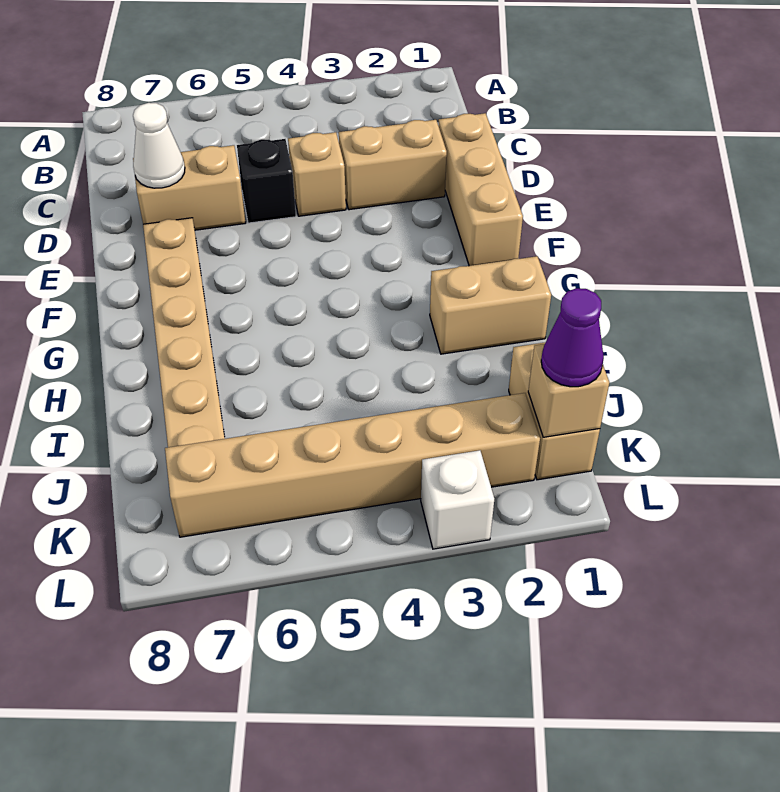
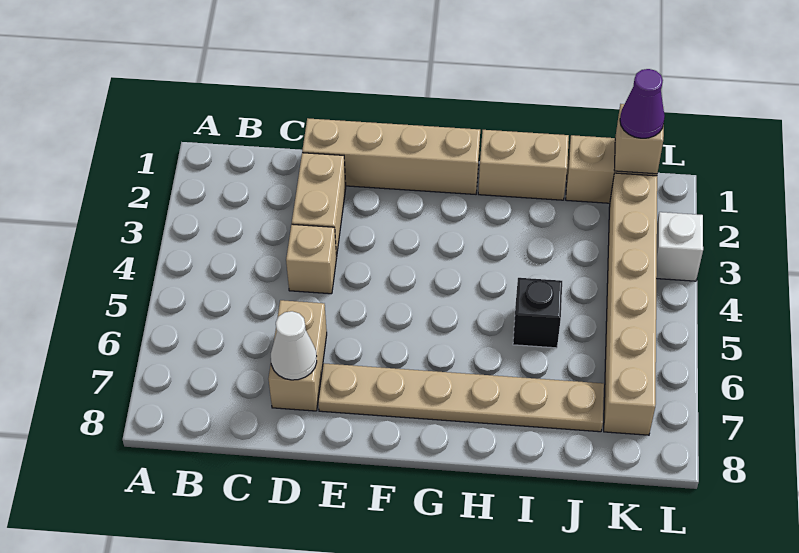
tan 1x3 brick [438,113,523,266] -> tan 1x4 brick [302,118,480,194]
black 1x1 brick [237,139,296,223] -> black 1x1 brick moved to [513,278,562,348]
tan 1x2 brick [430,256,551,354] -> tan 1x2 brick turned to [478,130,569,200]

